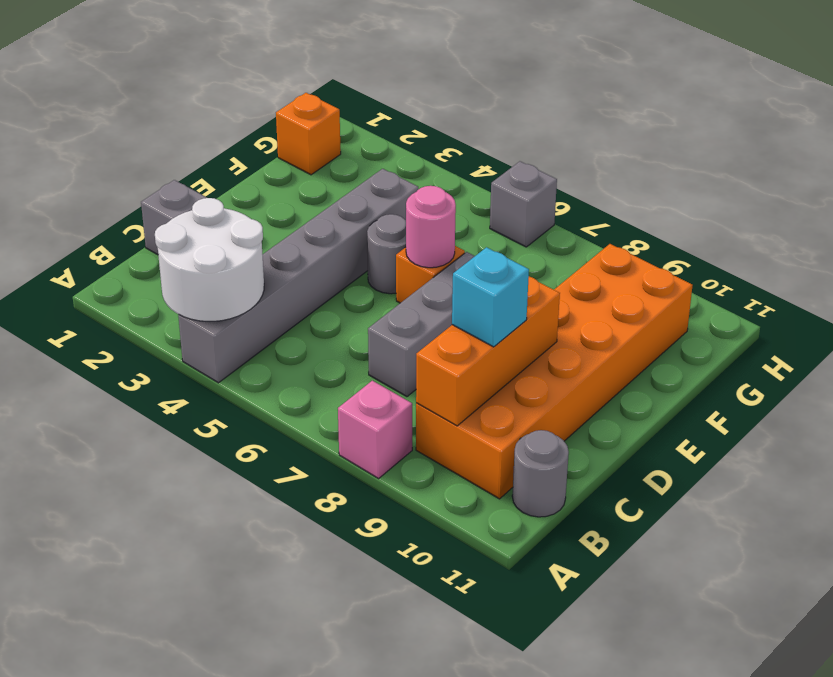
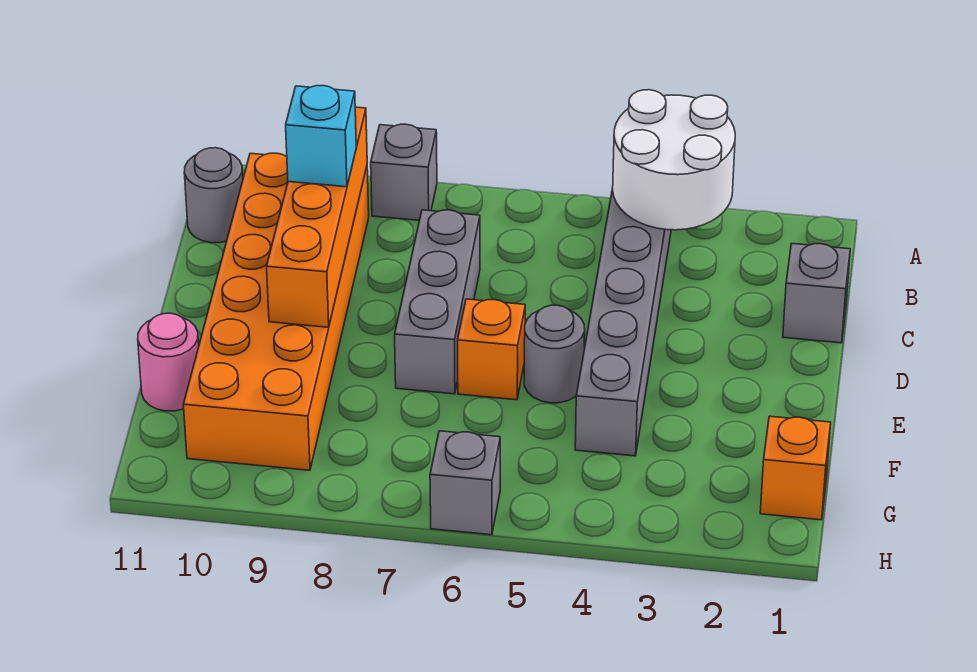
pink 1x1 brick [338,381,412,478] -> grey 1x1 brick [371,124,437,220]
orange 1x3 brick [416,277,560,426] -> orange 1x4 brick [267,107,367,327]
pink 1x1 round brick [406,186,456,268] -> pink 1x1 round brick moved to [138,313,199,411]

